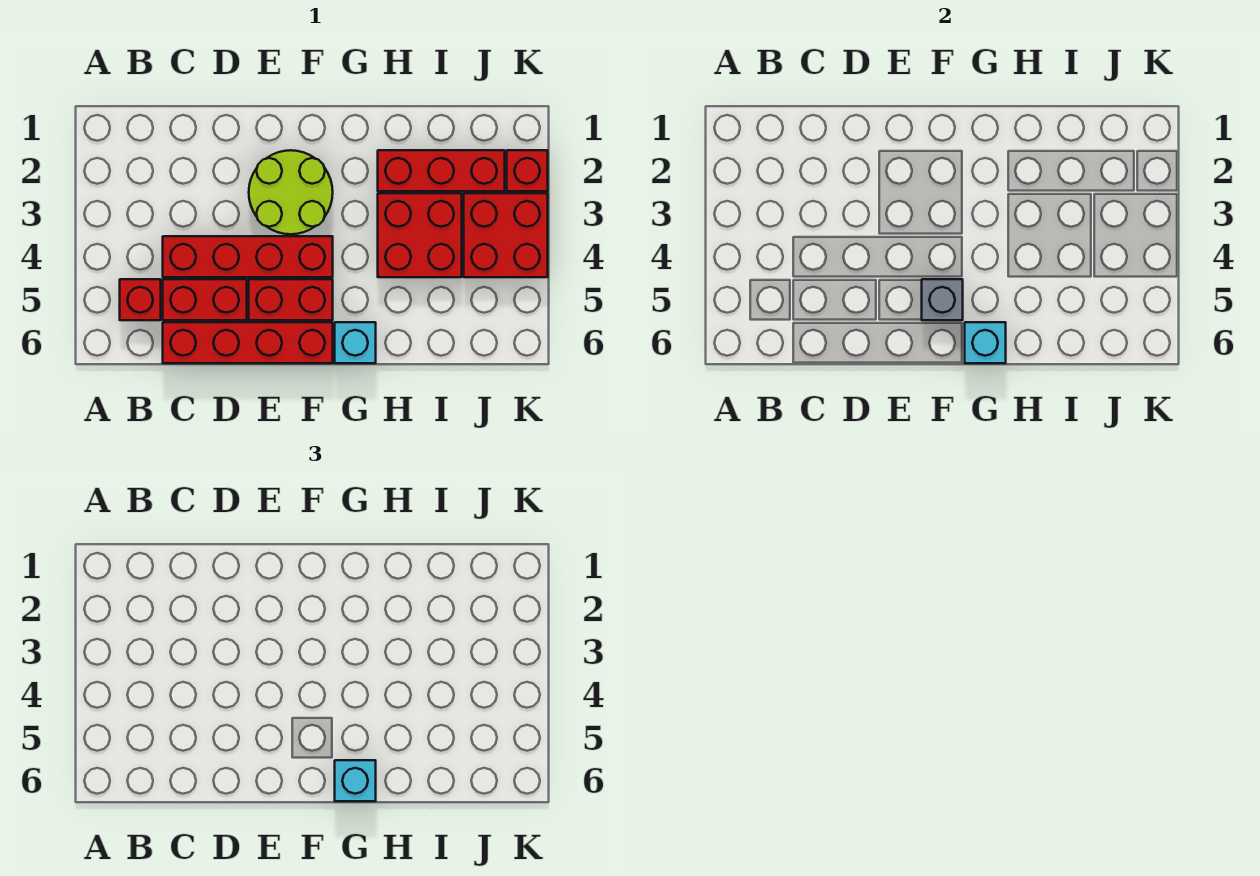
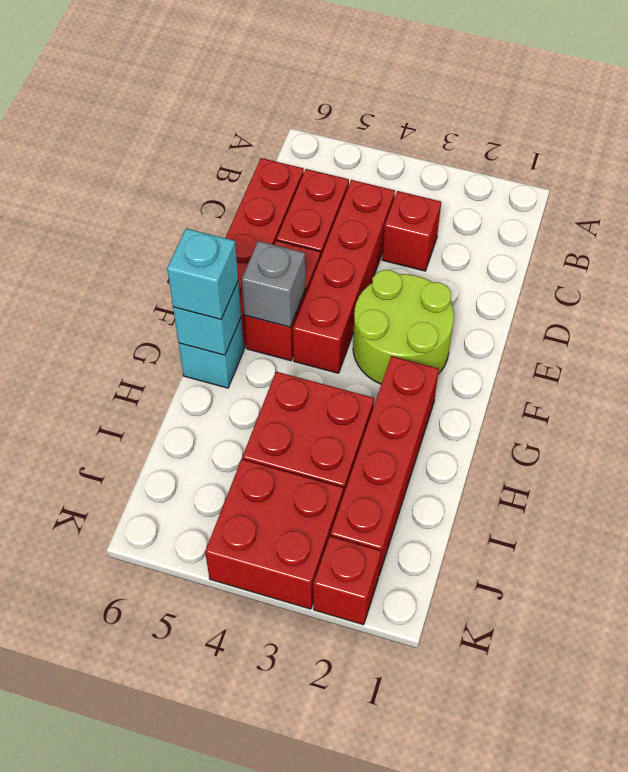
red 1x1 brick [120,279,161,320] -> red 1x1 brick moved to [382,191,441,271]
red 1x3 brick [378,150,505,191] -> red 1x4 brick [330,356,439,575]

